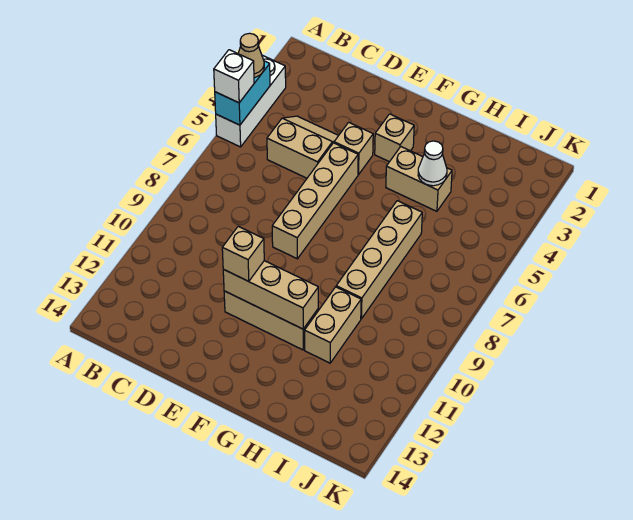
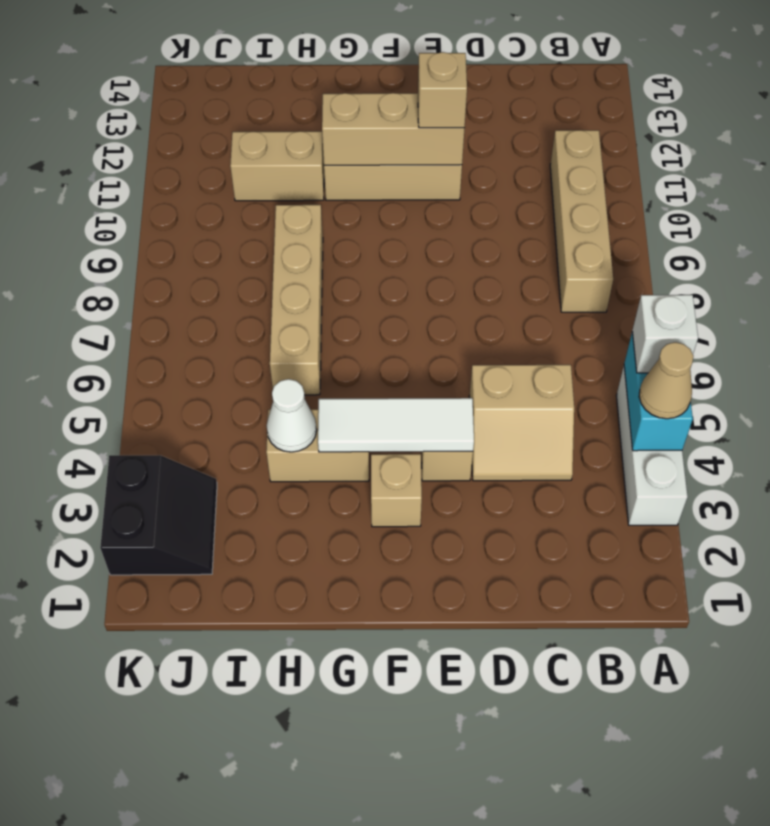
none -> white 1x3 tile [318,398,474,452]
tan 1x4 brick [272,143,358,259] -> tan 1x4 brick moved to [550,130,613,312]
tan 1x2 brick [305,287,361,363] -> tan 1x2 brick turned to [230,131,324,201]
none -> black 2x2 slope [100,455,217,575]

